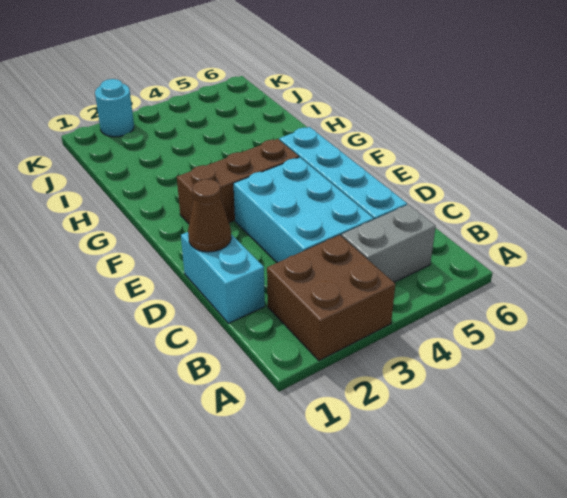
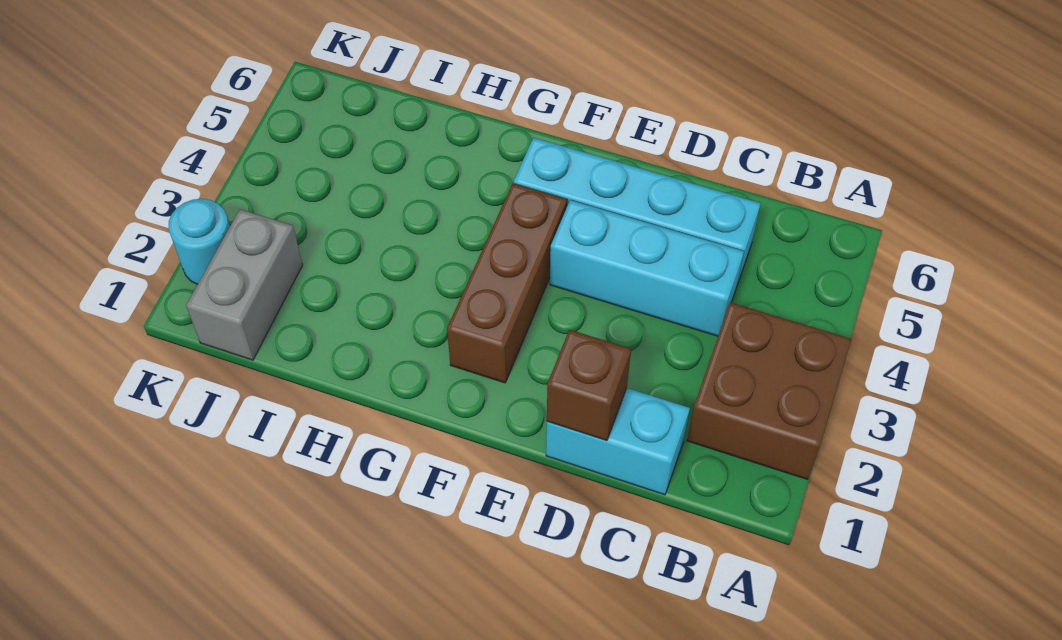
grey 1x2 brick [342,204,436,282] -> grey 1x2 brick moved to [186,209,303,360]
cyan 2x3 brick [233,157,374,263] -> cyan 1x3 brick [550,200,744,336]
brown 1x1 cone [188,179,231,252] -> brown 1x1 brick [547,330,631,441]

